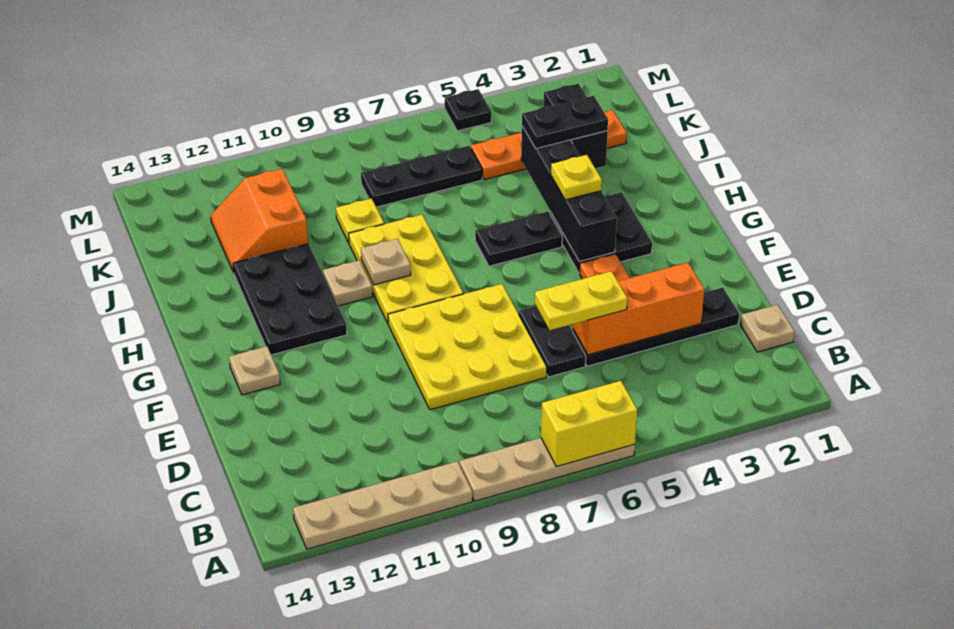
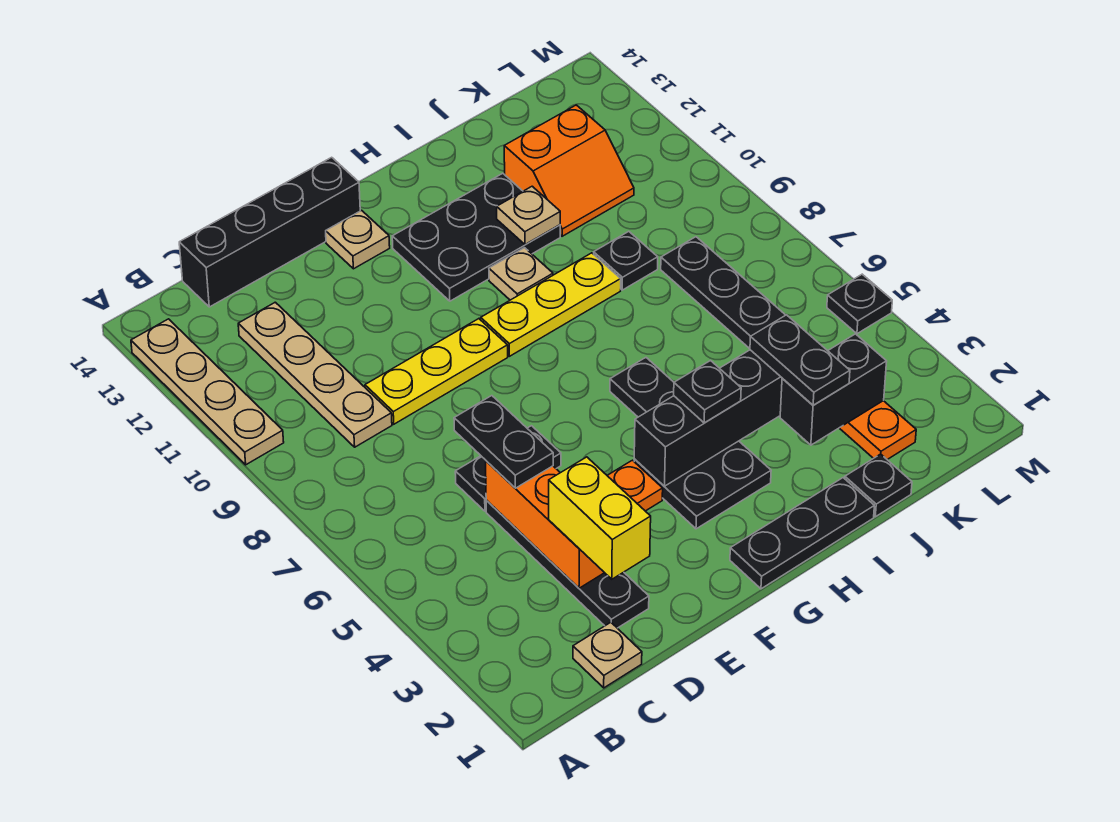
tan 1x4 plate [460,438,635,501] -> tan 1x4 plate moved to [238,302,392,447]
yellow 1x2 brick [541,381,637,466] -> yellow 1x2 brick moved to [549,457,651,579]
none -> black 1x4 brick [179,157,360,307]
yellow 1x2 plate [535,271,627,330] -> black 1x2 plate [454,396,553,488]
yellow 3x3 plate [388,284,547,410] -> yellow 1x3 plate [365,319,508,424]
none -> black 1x3 plate [730,478,874,589]
yellow 2x3 plate [349,215,463,323] -> yellow 1x3 plate [481,253,621,356]
yellow 1x1 plate [551,155,602,200] -> black 1x1 plate [674,361,741,423]
tan 1x1 plate [361,239,411,285] -> tan 1x1 plate moved to [497,186,560,244]
none -> black 1x1 plate [845,454,912,517]
yellow 1x1 plate [336,199,384,243] -> black 1x1 plate [594,231,658,290]
orange 2x2 slope [211,169,308,273] -> orange 2x2 slope turned to [504,105,634,236]

